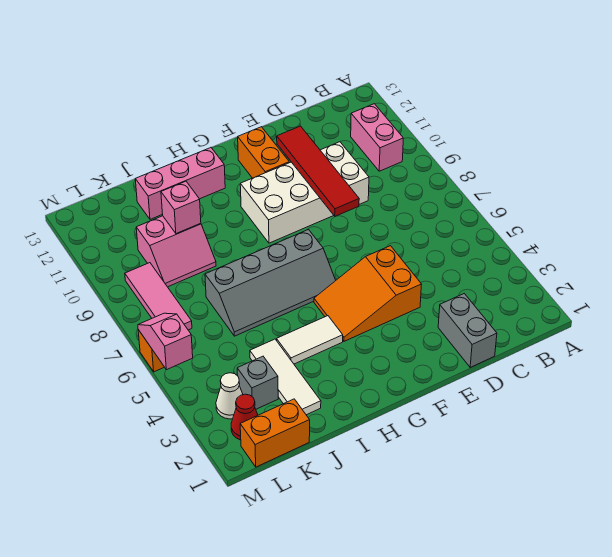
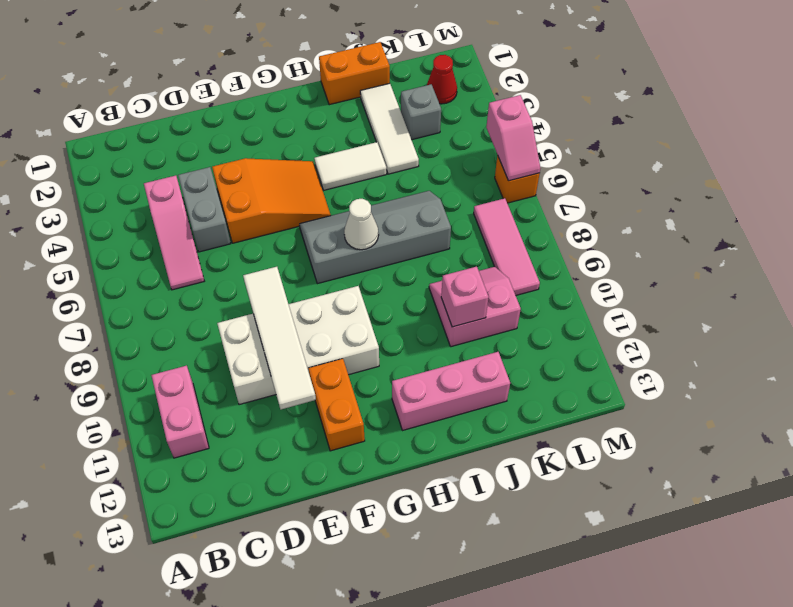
none -> pink 1x3 slope [144,176,204,290]
grey 1x2 brick [438,294,497,367] -> grey 1x2 brick moved to [178,167,231,252]
red 1x4 tile [277,126,359,216] -> white 1x4 tile [243,267,316,409]
orange 1x2 brick [240,399,310,467] -> orange 1x2 brick moved to [319,42,390,105]
white 1x1 cone [216,373,243,419] -> white 1x1 cone moved to [344,199,379,250]

